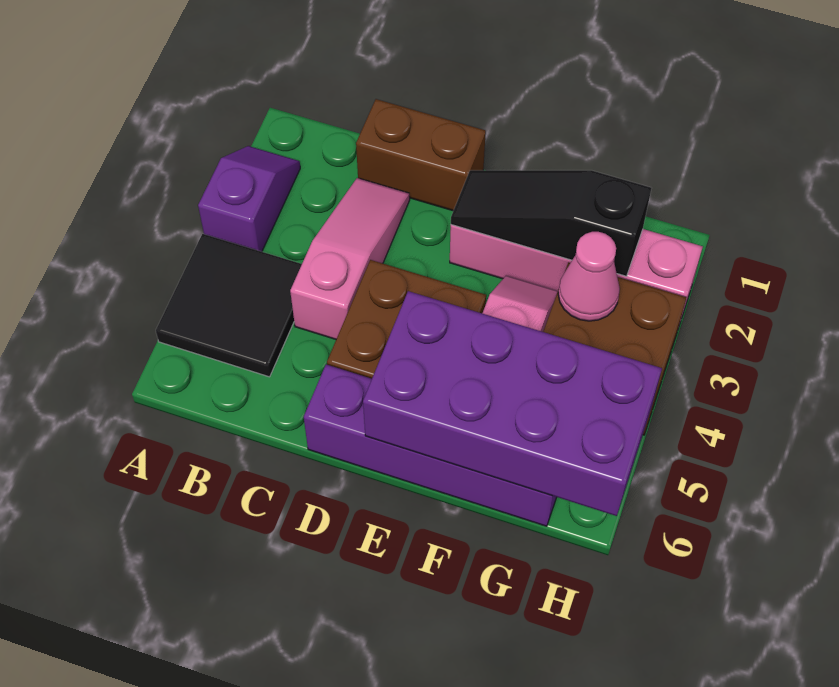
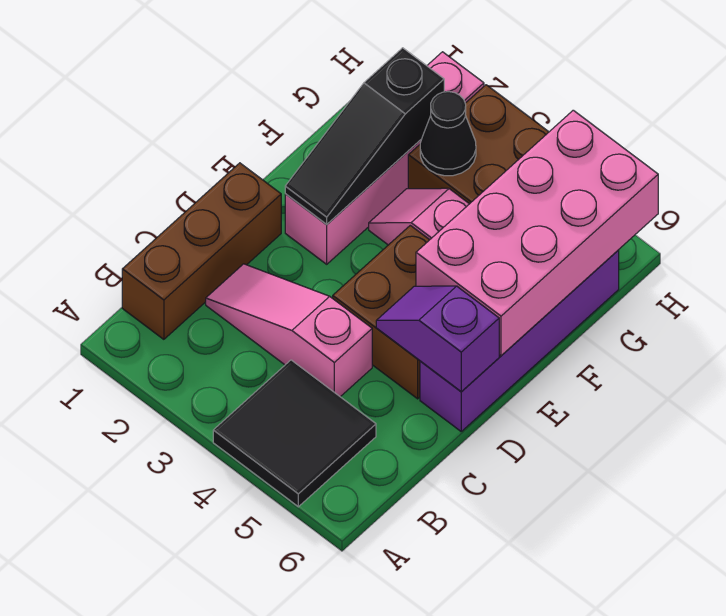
purple 1x2 slope [198,146,300,252] -> purple 1x2 slope moved to [376,286,499,391]
brown 1x2 brick [356,99,486,211] -> brown 1x3 brick [122,163,281,339]
purple 2x4 brick [363,291,662,516] -> pink 2x4 brick [416,110,658,356]
pink 1x1 cone [558,232,620,321] -> black 1x1 cone [420,92,476,176]

